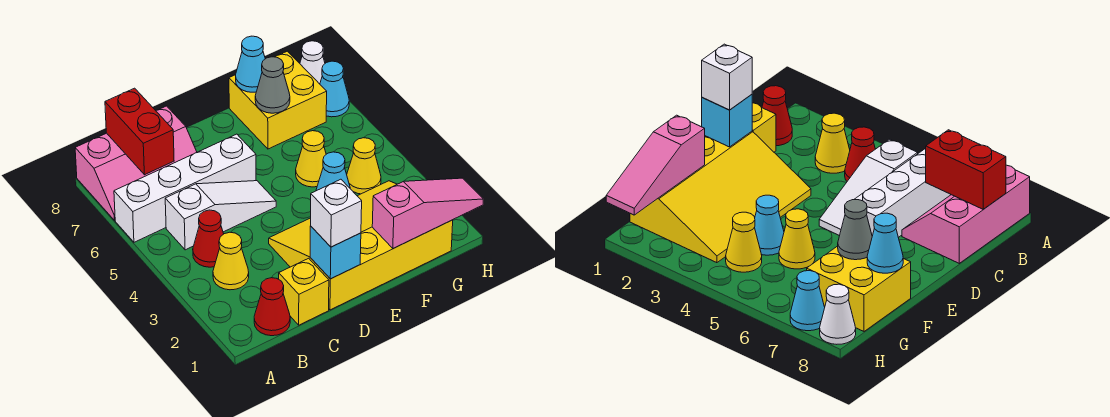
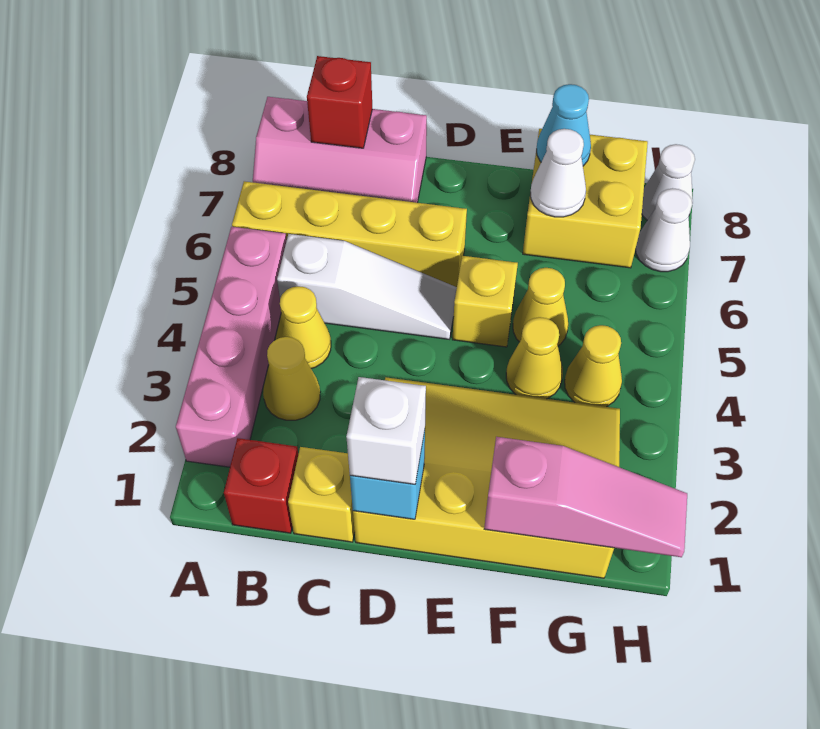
none -> pink 1x4 brick [176,227,287,467]
white 1x4 brick [114,134,256,242] -> yellow 1x4 brick [232,181,467,287]
red 1x1 cone [254,278,290,336] -> red 1x1 brick [224,438,298,533]
red 1x1 cone [193,210,224,267] -> yellow 1x1 cone [276,286,331,368]
red 1x2 brick [105,88,174,175] -> red 1x1 brick [307,56,372,148]
none -> yellow 1x1 brick [452,256,518,347]
cyan 1x1 cone [316,152,350,191] -> yellow 1x1 cone [506,317,563,399]
grey 1x1 cone [255,57,290,113] -> white 1x1 cone [530,129,586,217]
cyan 1x1 cone [320,61,349,117] -> white 1x1 cone [636,188,692,272]

